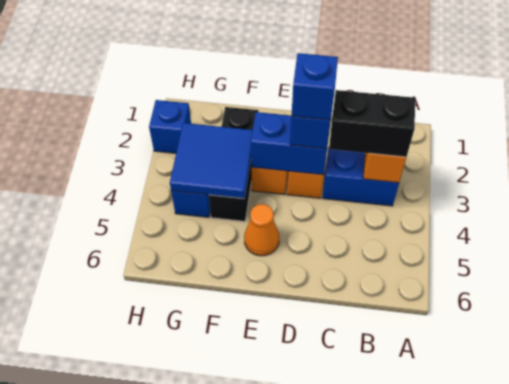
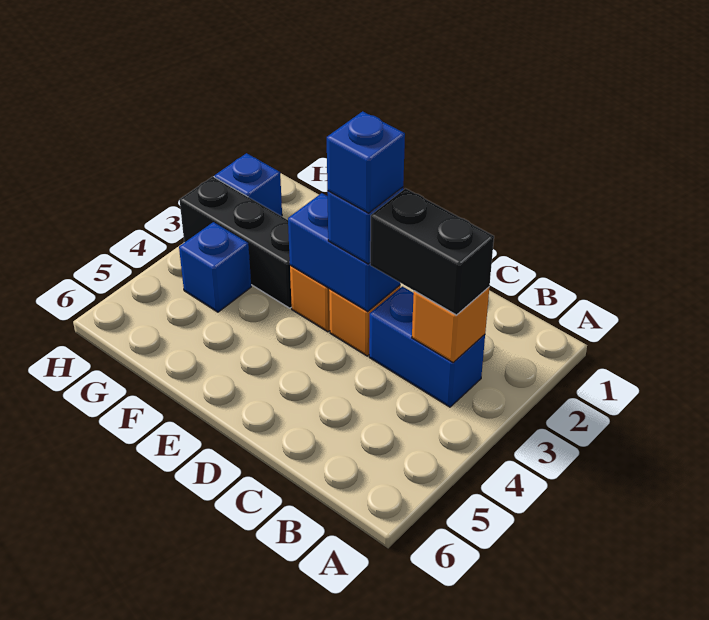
orange 1x1 cone [244,204,279,256] -> none
black 1x3 brick [209,107,259,221] -> black 1x3 brick turned to [180,177,292,308]
blue 2x2 tile [170,123,253,199] -> none

